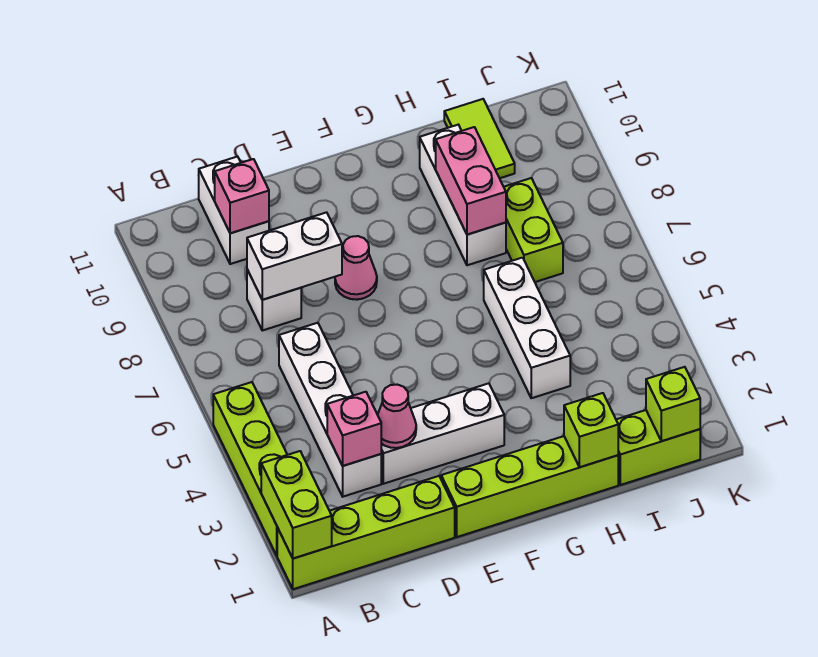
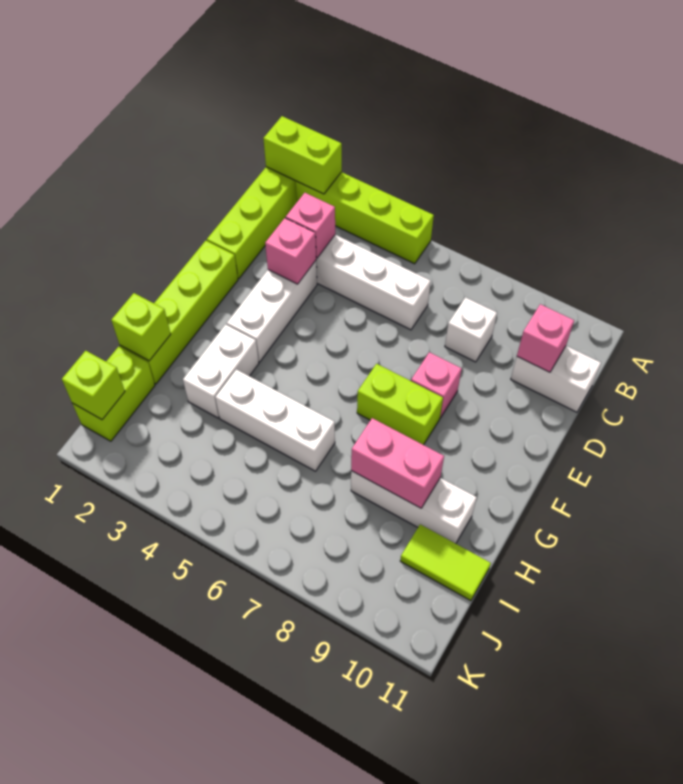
white 1x2 brick [247,212,342,300] -> white 1x2 brick moved to [183,324,259,418]
pink 1x1 cone [378,385,416,448] -> pink 1x1 brick [265,218,316,284]
pink 1x1 cone [335,236,377,300] -> pink 1x1 brick [411,352,462,418]
lime 1x2 brick [504,178,563,282] -> lime 1x2 brick moved to [357,364,443,445]

